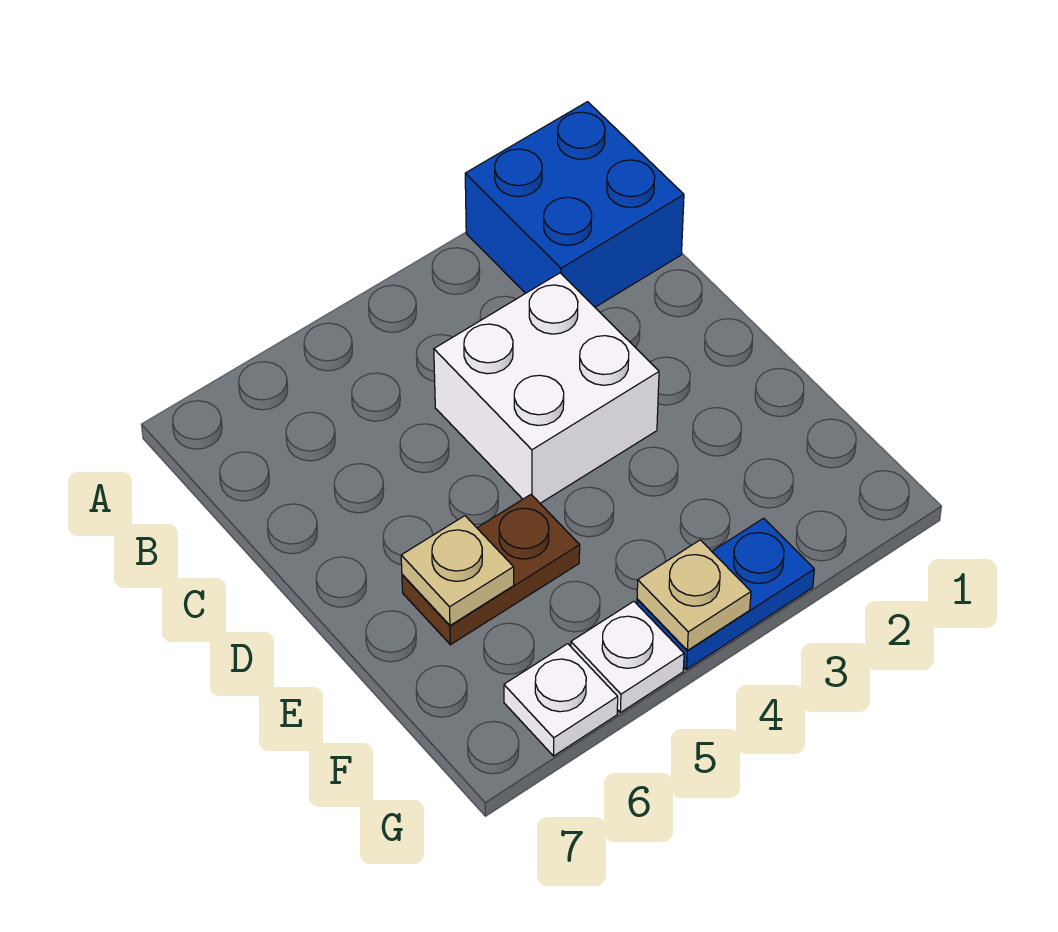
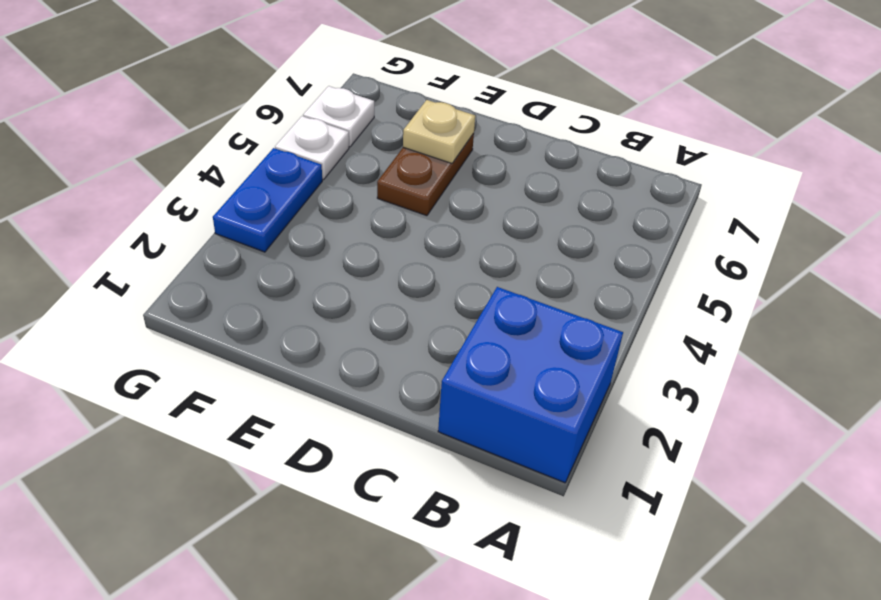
white 2x2 brick [434,273,659,503] -> none
tan 1x1 plate [637,540,751,650] -> none

